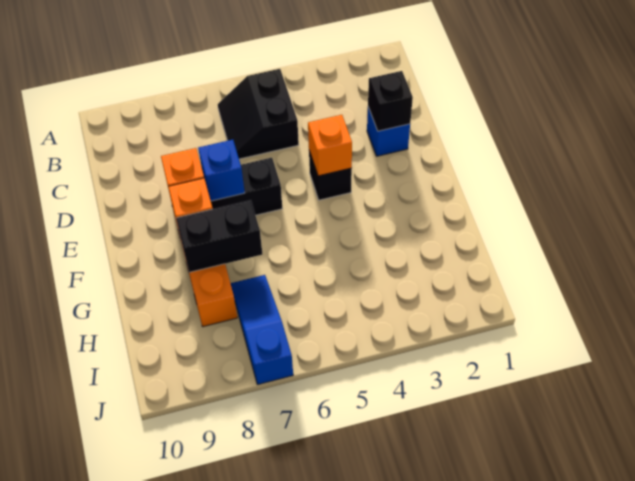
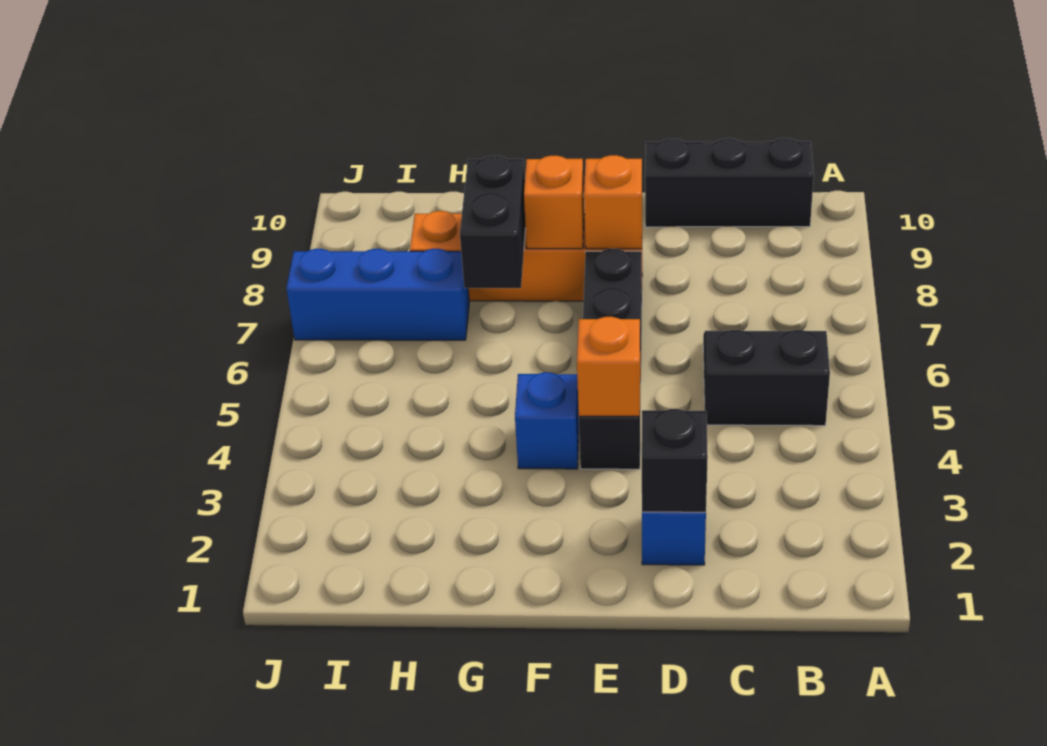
none -> black 1x3 brick [645,138,814,227]
blue 1x1 brick [198,140,245,201] -> blue 1x1 brick moved to [515,372,579,469]
blue 1x3 slope [231,275,293,385] -> blue 1x3 brick [286,249,469,340]

